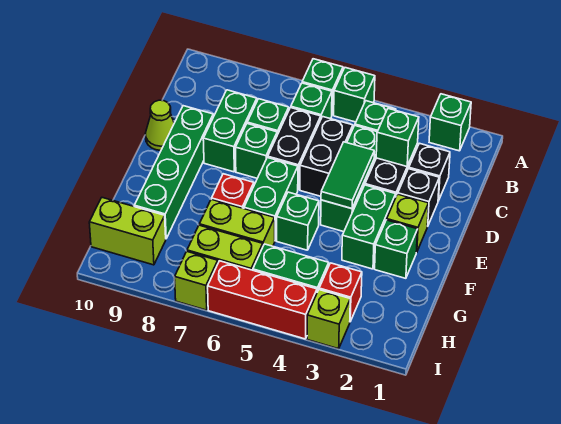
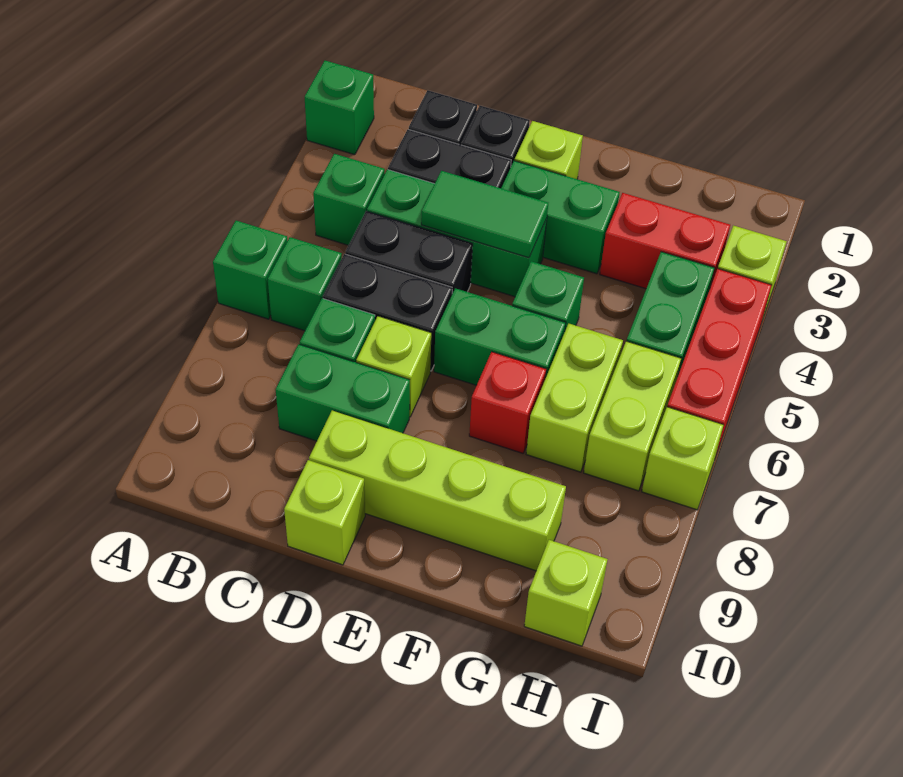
green 1x1 brick [334,68,375,122] -> none
green 1x1 brick [376,109,419,166] -> none
green 1x1 brick [236,124,277,178] -> lime 1x1 brick [356,316,431,417]
green 1x4 brick [134,106,213,238] -> lime 1x4 brick [309,410,566,571]
lime 1x1 cone [145,100,174,150] -> lime 1x1 brick [284,460,365,565]
green 1x1 brick [375,220,418,278] -> none
red 1x1 brick [319,263,362,321] -> red 1x2 brick [600,193,730,289]
lime 1x2 brick [89,198,166,265] -> lime 1x1 brick [524,540,608,646]

